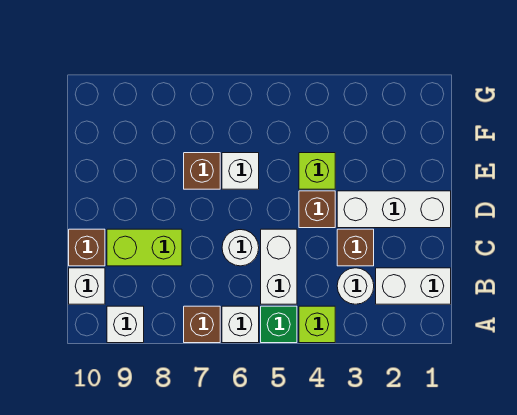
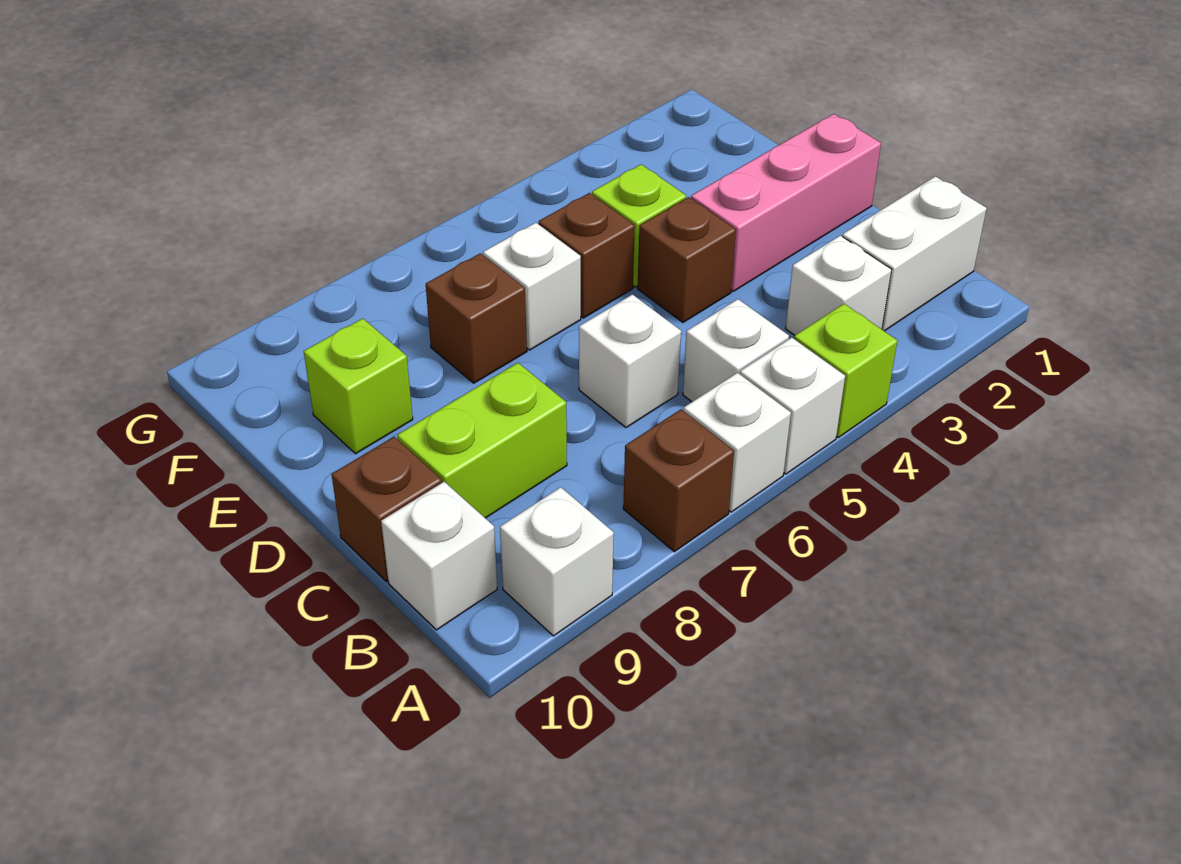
green 1x1 brick [261,306,297,343] -> white 1x1 brick [740,338,845,474]
white 1x1 round brick [337,268,374,304] -> white 1x1 brick [785,235,892,335]
white 1x2 brick [261,229,297,304] -> white 1x1 brick [683,299,789,402]
brown 1x1 brick [337,229,374,266] -> brown 1x1 brick moved to [539,193,635,318]
white 1x1 round brick [222,230,259,266] -> white 1x1 brick [579,294,681,428]
white 1x3 brick [337,191,451,228] -> pink 1x3 brick [691,114,881,291]
none -> lime 1x1 brick [304,318,413,454]

